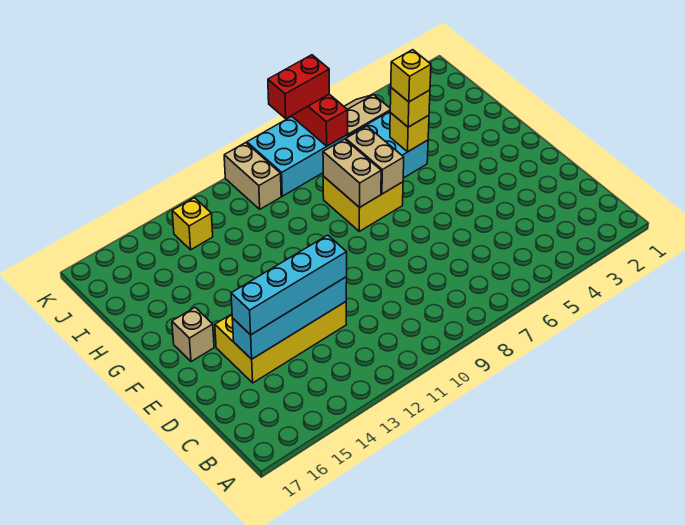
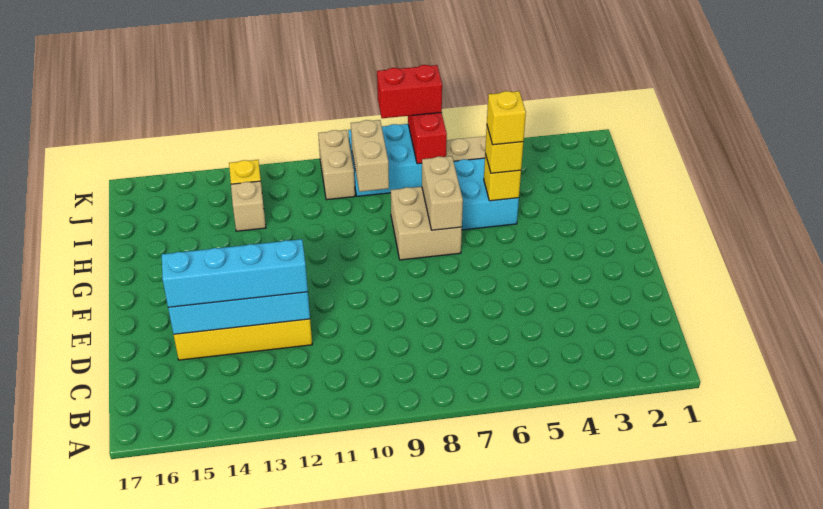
tan 1x1 brick [172,308,214,362] -> tan 1x1 brick moved to [231,181,266,231]
yellow 2x2 brick [323,176,403,231] -> tan 2x2 brick [391,187,462,260]
tan 1x2 brick [323,139,381,208] -> tan 1x2 brick moved to [351,120,389,192]

